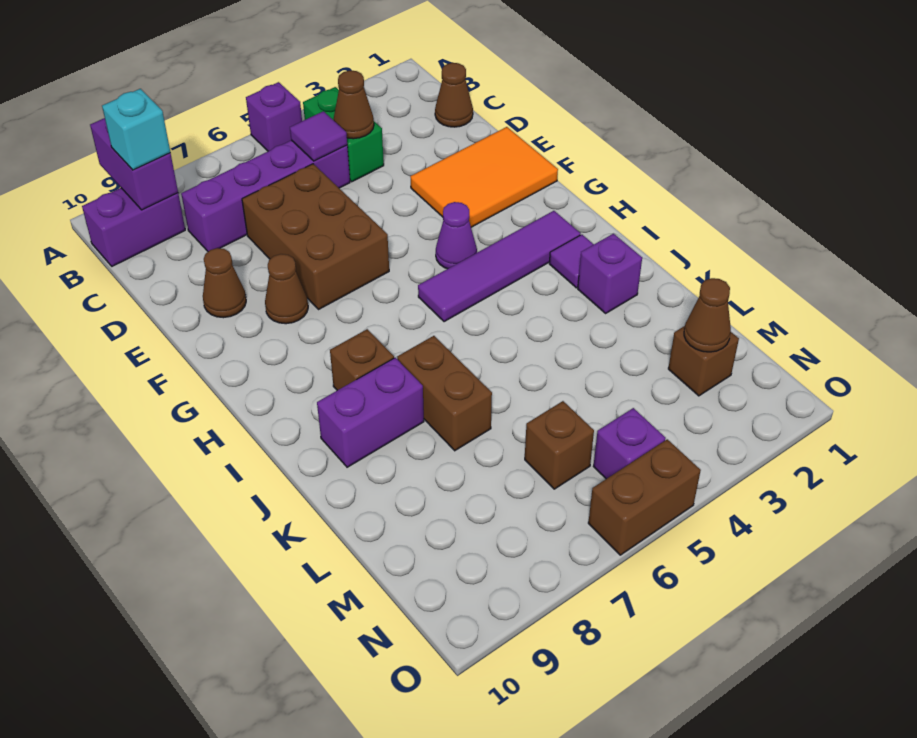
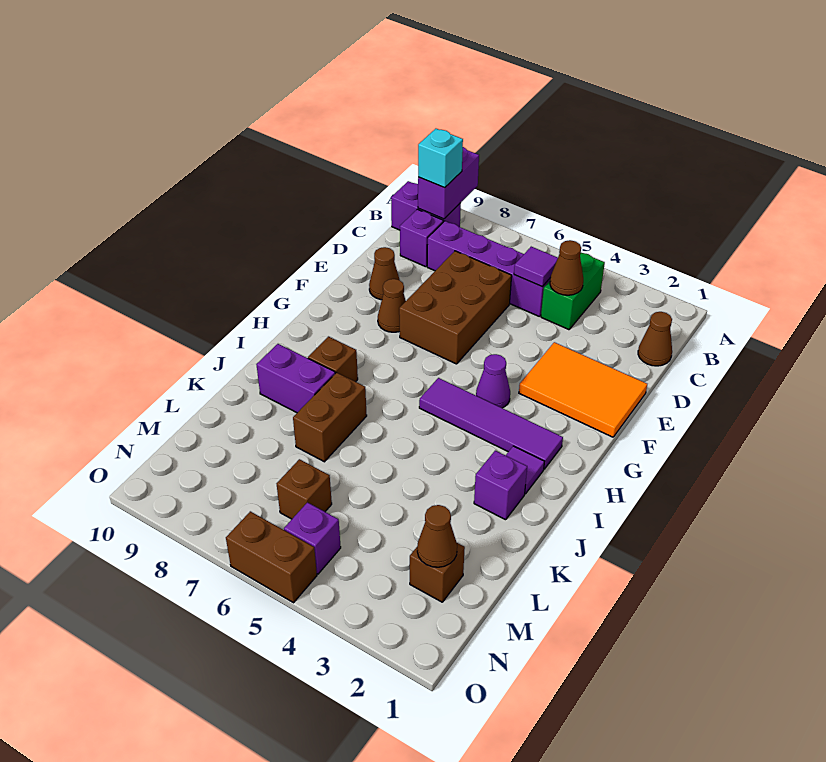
purple 1x1 brick [246,82,302,151] -> purple 1x1 brick moved to [400,209,443,267]

